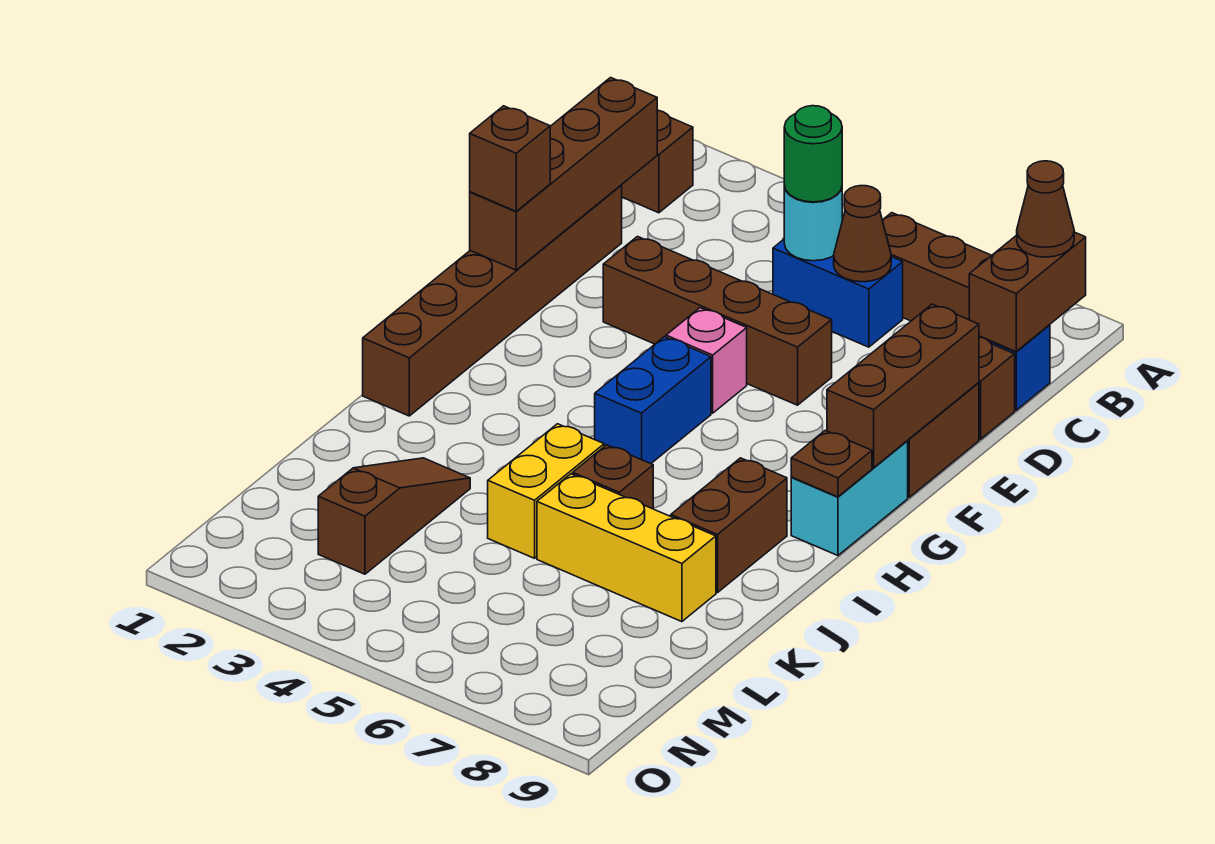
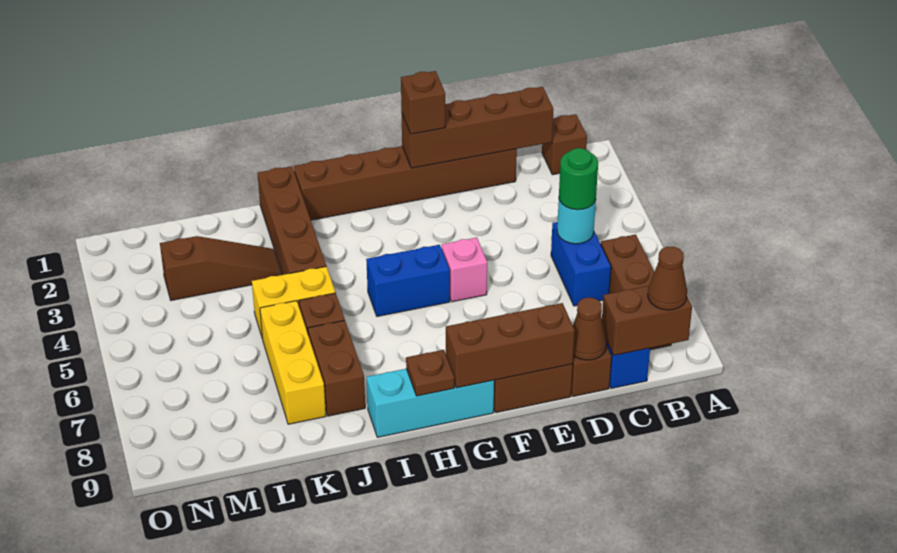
brown 1x1 cone [834,186,891,282] -> brown 1x1 cone moved to [573,298,607,360]
brown 1x4 brick [603,237,832,405] -> brown 1x4 brick moved to [258,166,326,275]
cyan 1x2 brick [791,441,908,556] -> cyan 1x3 brick [367,369,494,437]
brown 1x2 brick [671,458,787,593] -> brown 1x2 brick turned to [308,320,365,416]

